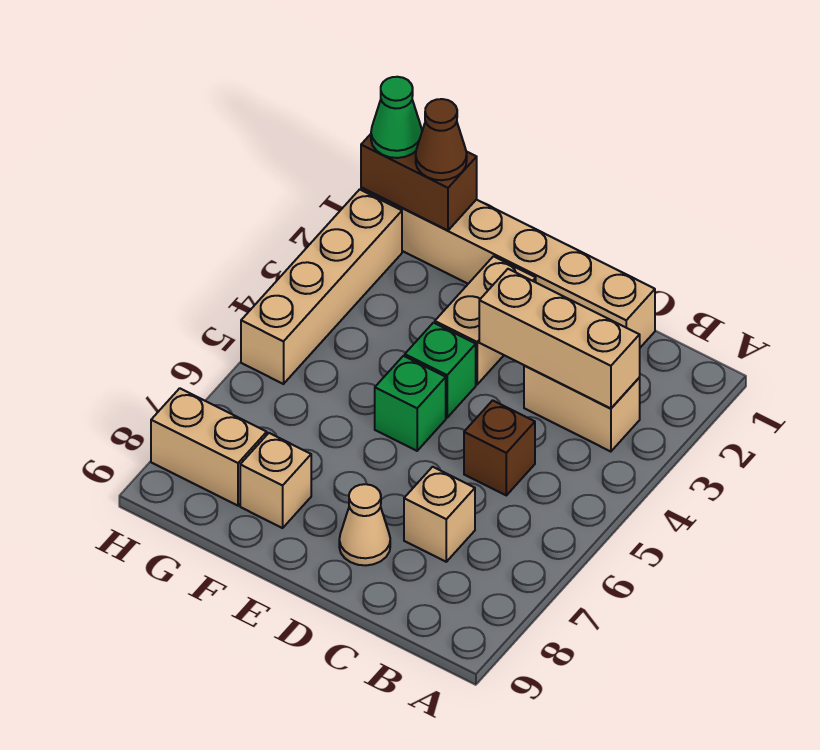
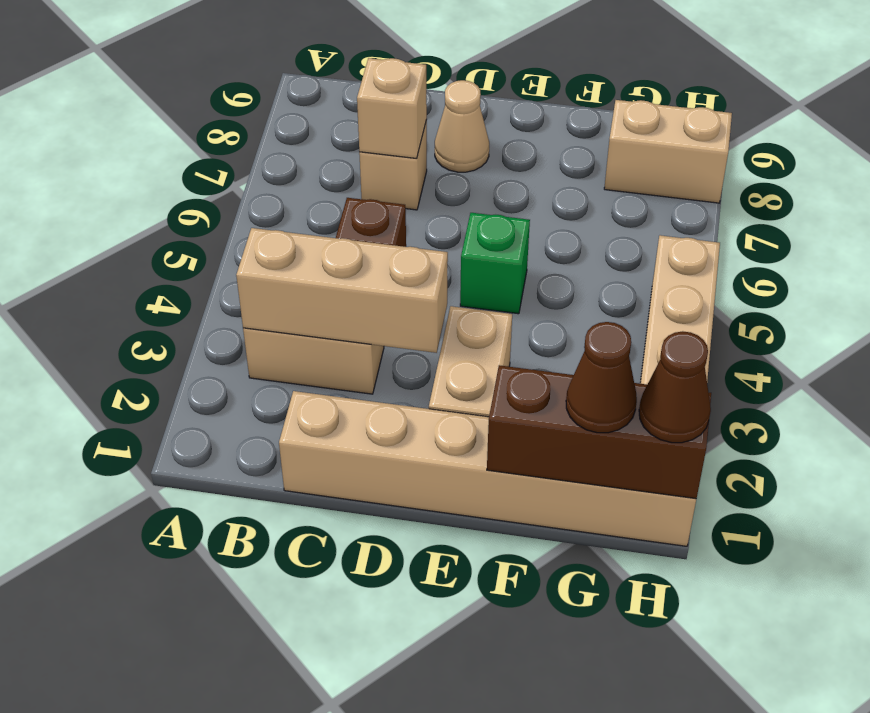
green 1x1 brick [405,323,476,418] -> none
tan 1x1 brick [240,433,311,528] -> tan 1x1 brick moved to [357,58,427,159]
brown 1x2 brick [361,129,477,230] -> brown 1x3 brick [487,365,711,499]
green 1x1 cone [371,77,422,158] -> brown 1x1 cone [639,331,711,443]

